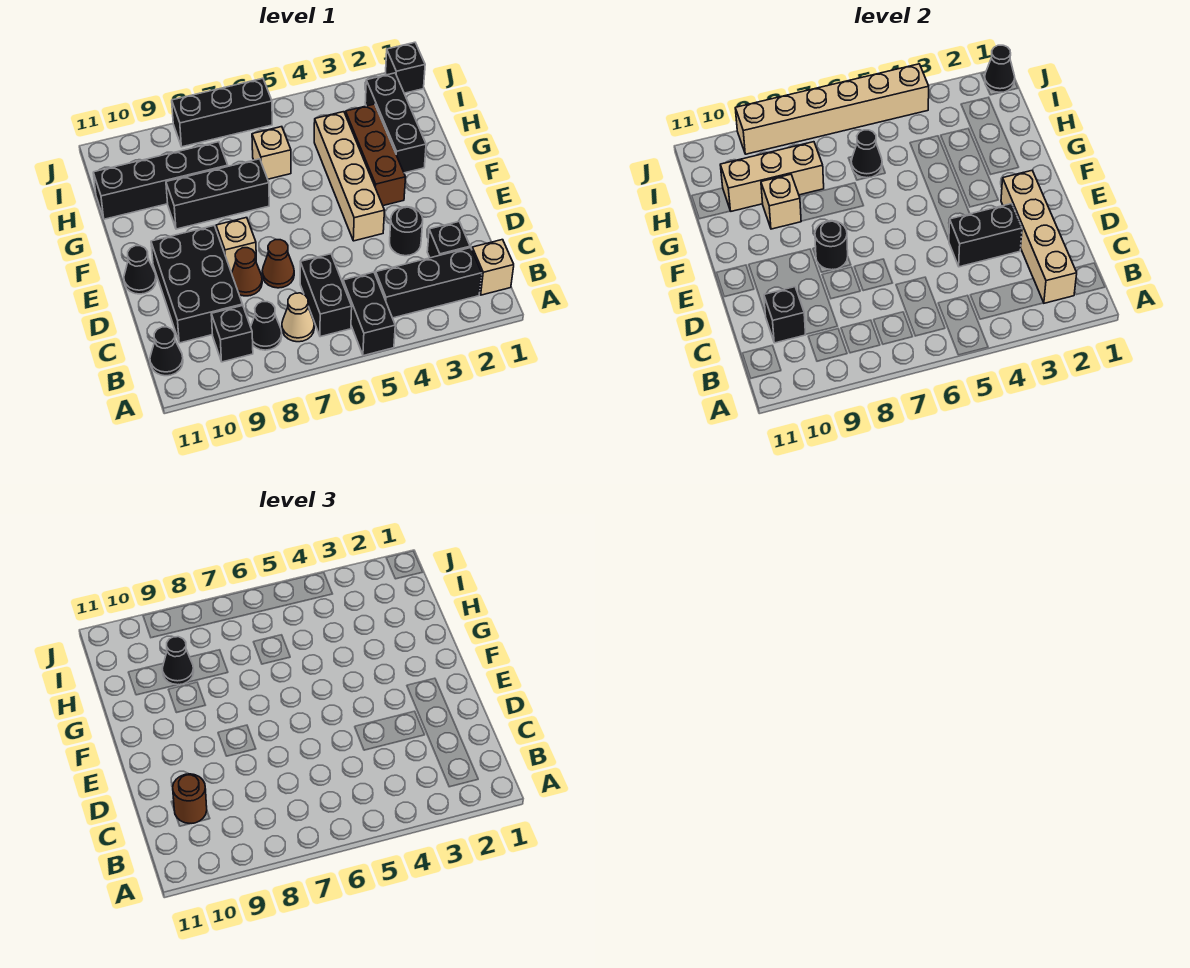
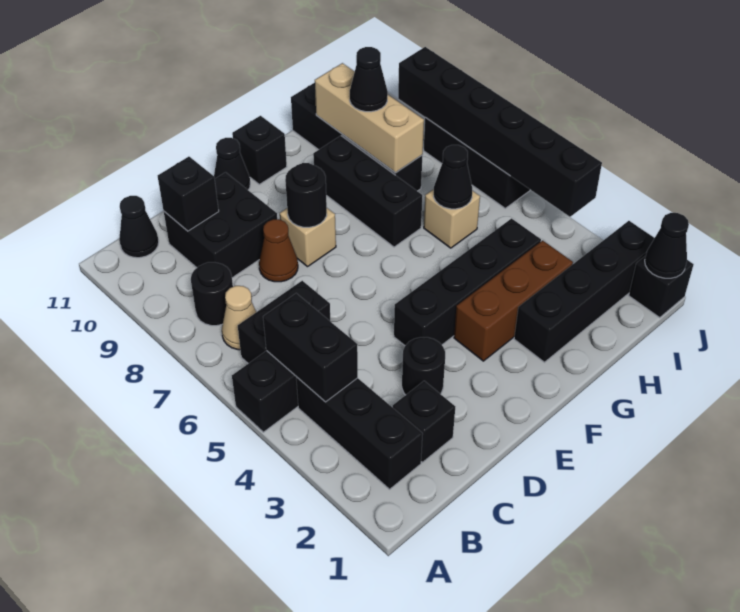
tan 1x1 brick [472,240,514,295] -> none
tan 1x4 brick [1001,170,1077,303] -> none
black 1x1 cone [251,302,282,350] -> black 1x1 round brick [191,262,233,326]
black 1x1 brick [211,306,253,362] -> black 1x1 brick moved to [232,116,287,184]
black 2x3 brick [151,226,243,343] -> black 2x2 brick [164,172,277,278]
brown 1x1 round brick [173,774,207,824] -> none
black 1x2 brick [949,204,1022,267] -> black 1x2 brick moved to [263,293,358,402]
brown 1x1 cone [262,240,294,288] -> none
tan 1x4 brick [314,112,384,241] -> black 1x4 brick [394,218,541,346]
black 1x3 brick [365,73,426,173] -> black 1x4 brick [514,221,654,362]
tan 1x1 brick [761,174,801,229] -> none
tan 1x6 brick [735,64,929,154] -> black 1x6 brick [398,47,602,217]

